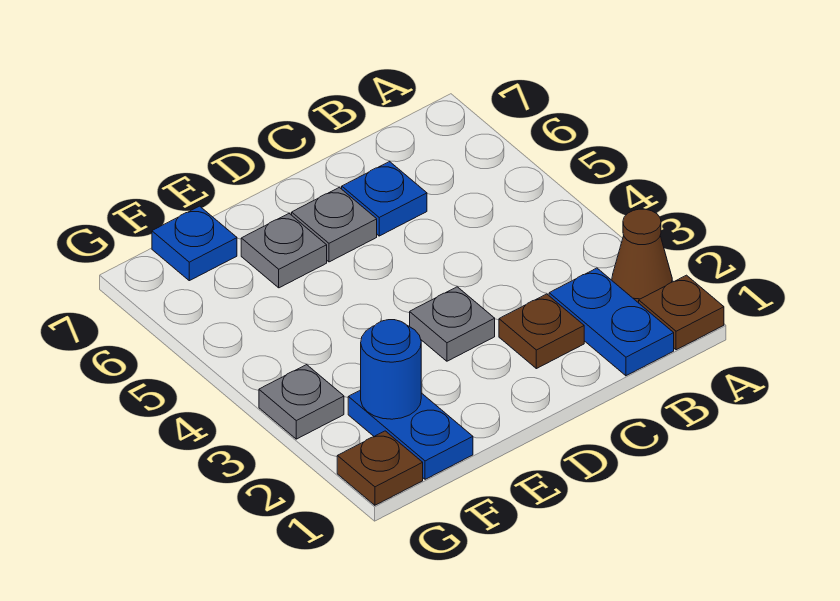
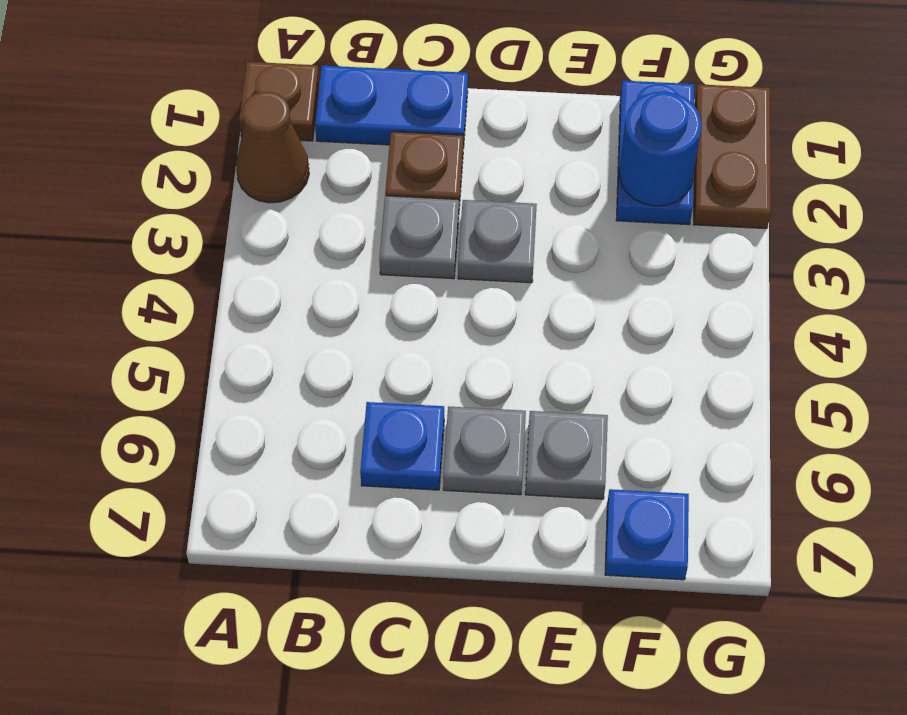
blue 1x2 plate [549,268,674,376] -> blue 1x2 plate turned to [315,66,468,148]
brown 1x1 plate [337,431,423,505] -> brown 1x2 plate [693,84,771,229]
grey 1x1 plate [259,365,344,439] -> grey 1x1 plate moved to [379,196,459,279]

